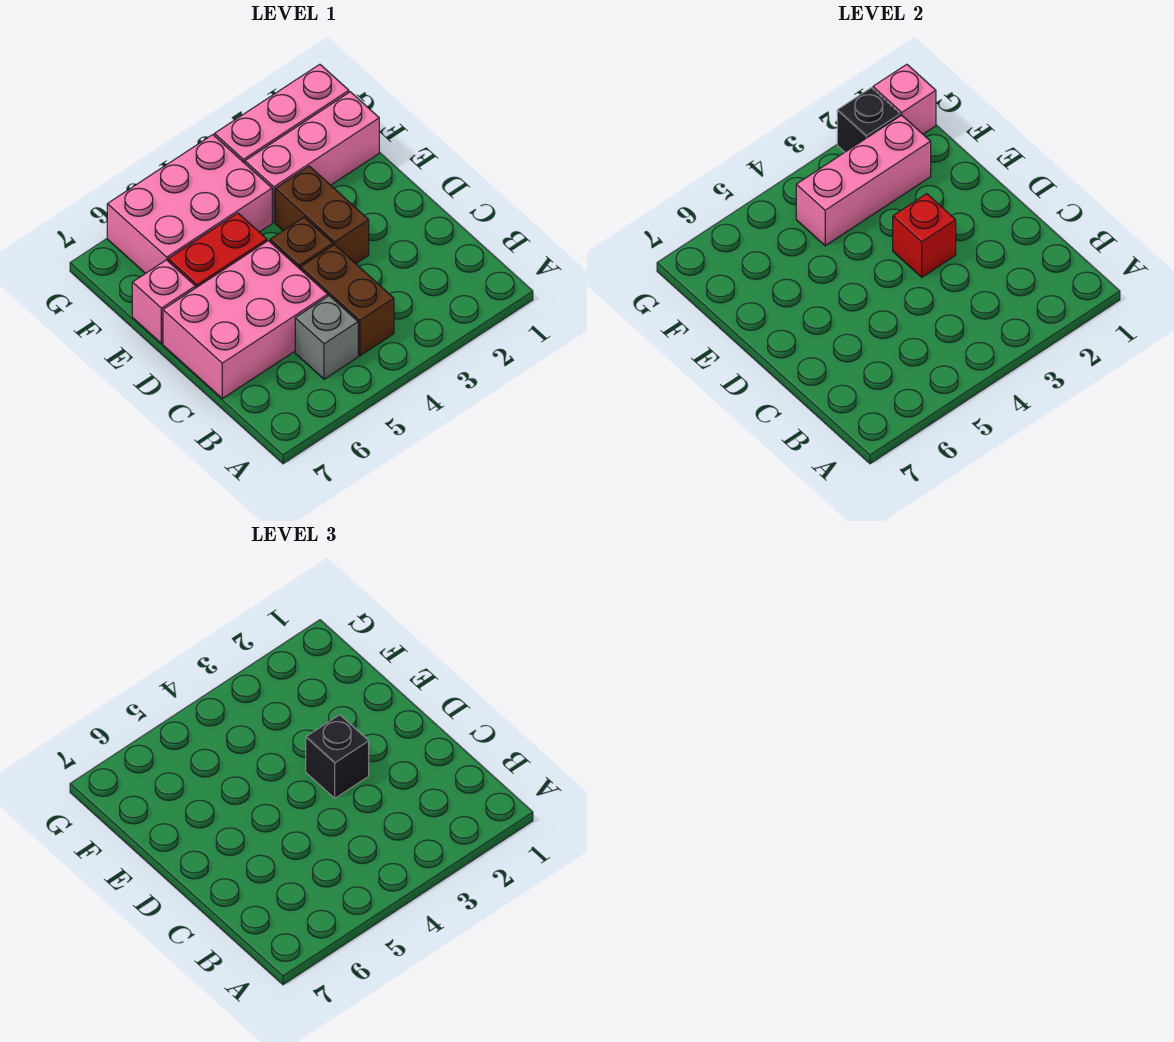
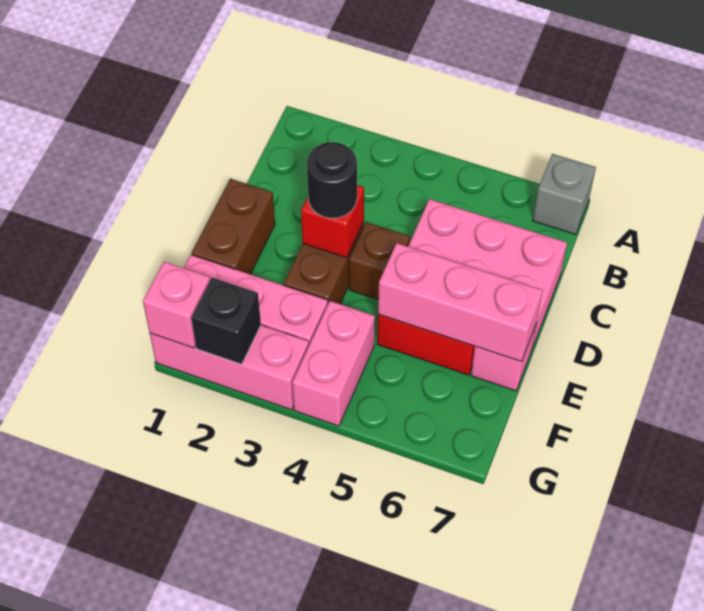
brown 1x2 brick [300,245,394,356] -> brown 1x2 brick moved to [192,179,275,274]
grey 1x1 brick [295,296,358,379] -> grey 1x1 brick moved to [533,154,596,234]
black 1x1 brick [306,715,369,798] -> black 1x1 round brick [307,142,357,218]
pink 1x3 brick [796,115,931,246] -> pink 1x3 brick moved to [378,243,543,362]
pink 2x3 brick [107,135,272,274] -> pink 1x2 brick [292,301,375,426]

